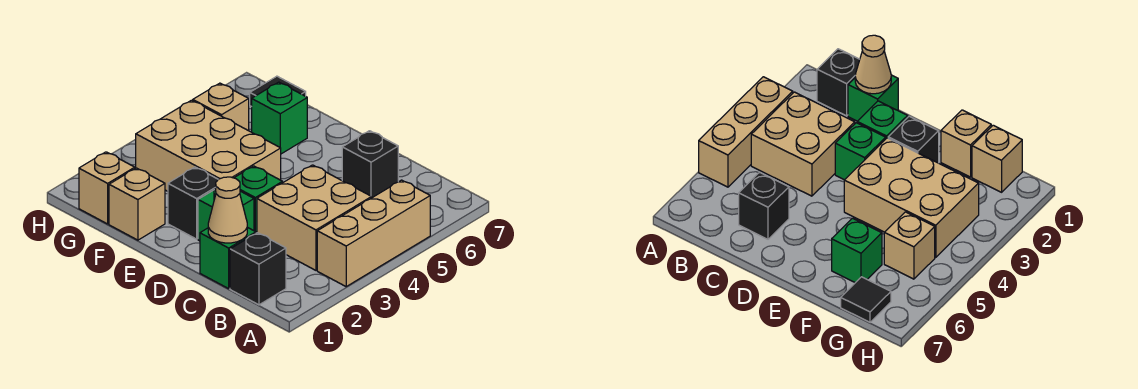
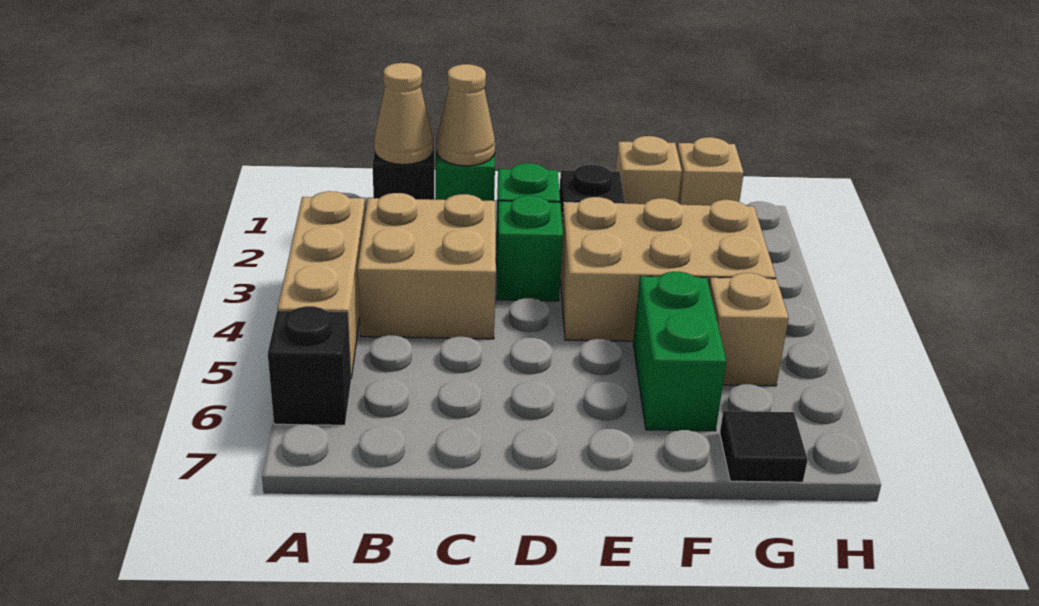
none -> tan 1x1 cone [374,63,433,164]
black 1x1 brick [342,131,398,198] -> black 1x1 brick moved to [268,306,351,425]
green 1x1 brick [252,82,307,154] -> green 1x2 brick [633,272,726,431]

